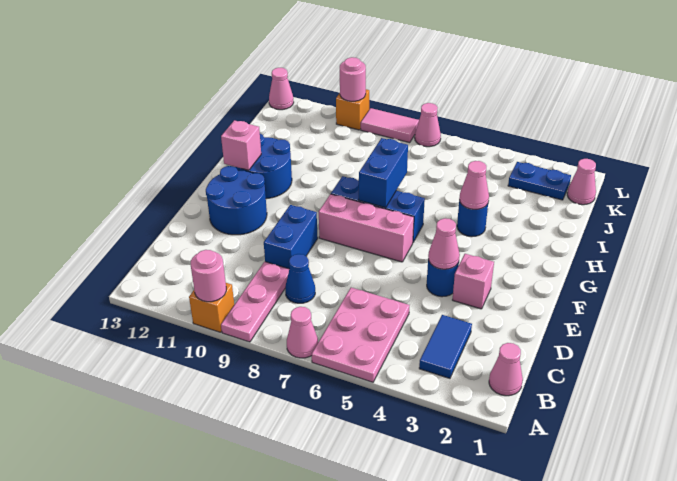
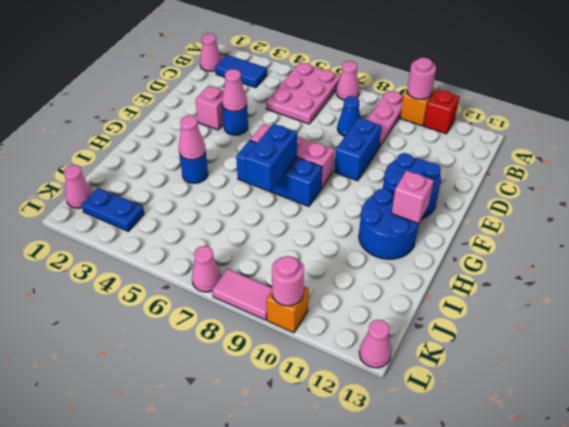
none -> red 1x1 brick [424,89,459,134]
blue 1x2 tile [419,315,472,378] -> blue 1x2 tile turned to [215,55,267,88]

